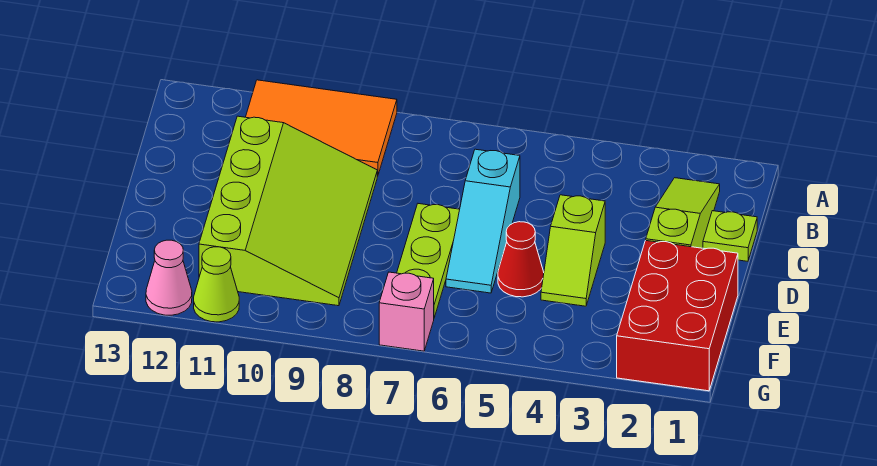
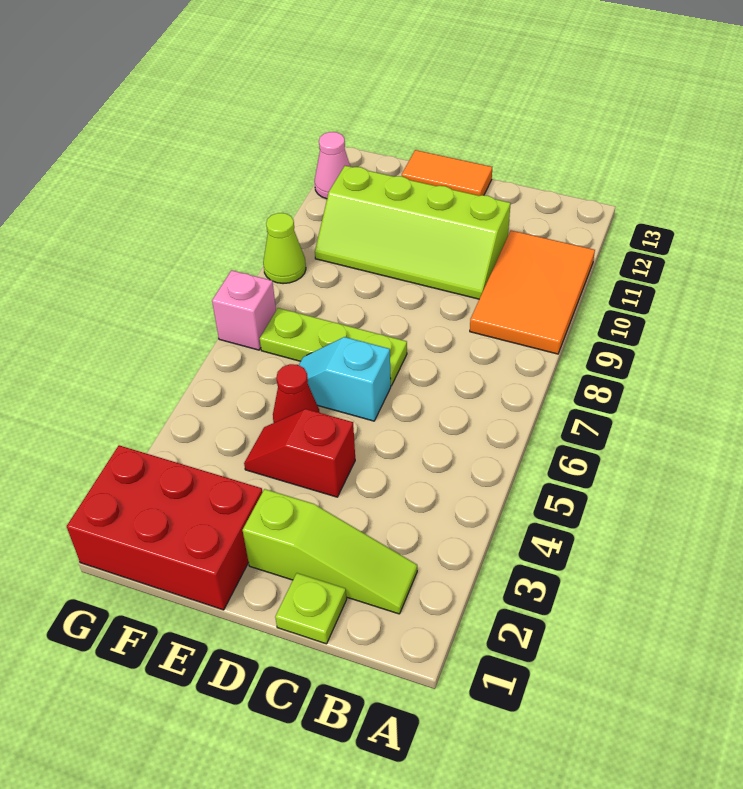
cyan 1x3 slope [446,149,520,293] -> cyan 1x2 slope [299,337,391,421]
lime 3x4 slope [199,116,377,306] -> lime 2x4 slope [315,166,511,299]
lime 1x2 slope [541,195,605,306] -> red 1x2 slope [244,409,355,497]
none -> orange 1x2 tile [402,150,492,196]
lime 1x1 cone [194,247,239,322] -> lime 1x1 cone moved to [263,213,306,284]

